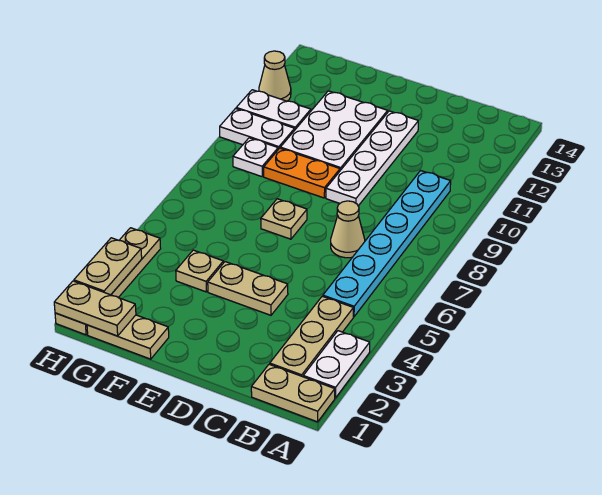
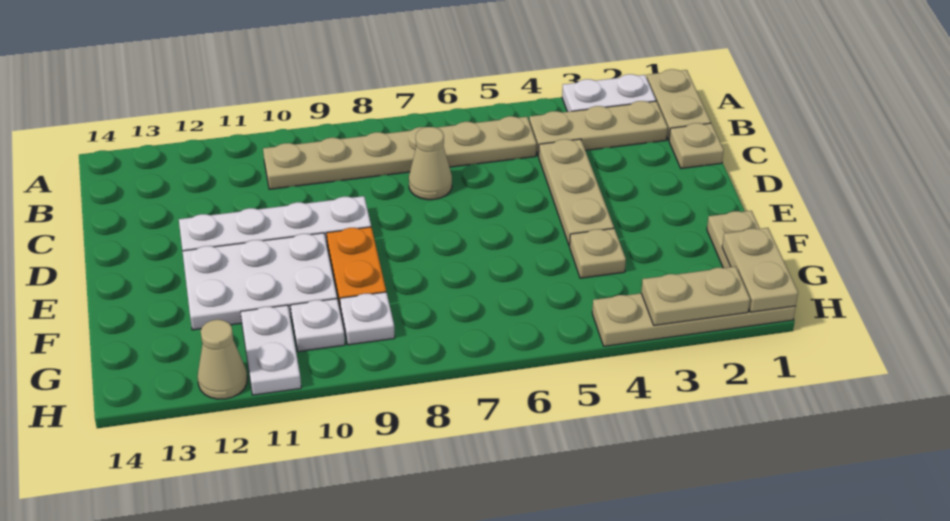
cyan 1x6 plate [323,171,451,317] -> tan 1x6 plate [263,116,537,189]
tan 1x2 plate [208,262,288,315] -> tan 1x3 plate [539,139,614,246]
tan 1x1 plate [261,199,307,239] -> tan 1x1 plate moved to [669,123,724,169]
white 1x2 plate [220,109,295,149] -> white 1x1 plate [290,299,345,352]

